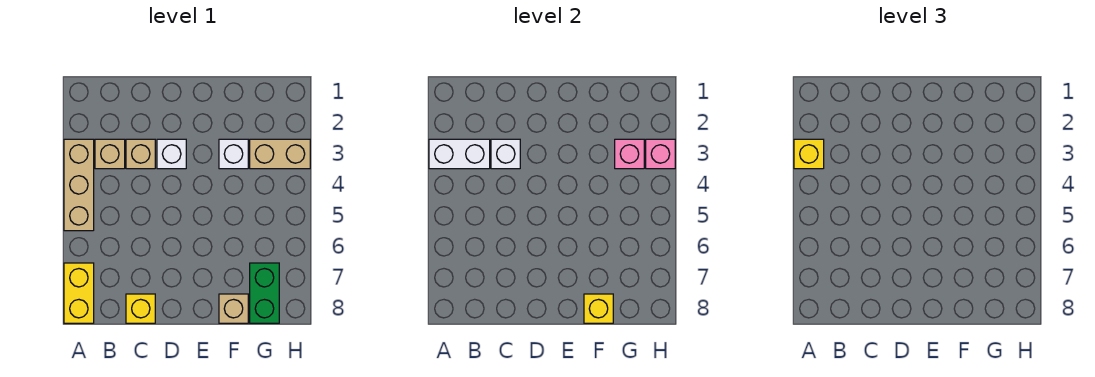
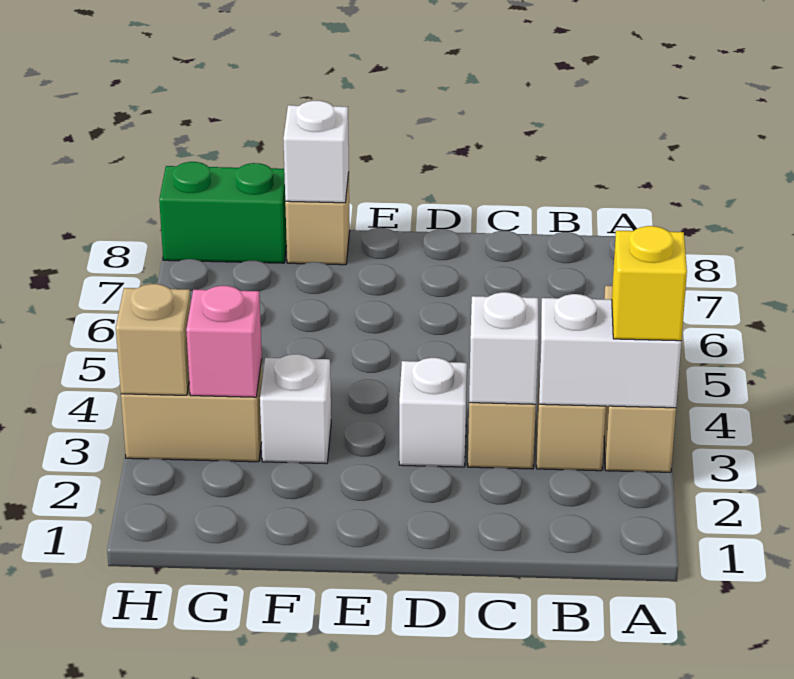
yellow 1x2 brick [64,263,94,323] -> none
yellow 1x1 brick [126,294,155,323] -> none
yellow 1x1 brick [584,294,613,323] -> white 1x1 brick [283,101,349,203]
green 1x2 brick [250,263,279,323] -> green 1x2 brick turned to [159,162,287,263]
pink 1x1 brick [646,139,675,169] -> tan 1x1 brick [116,284,191,395]

